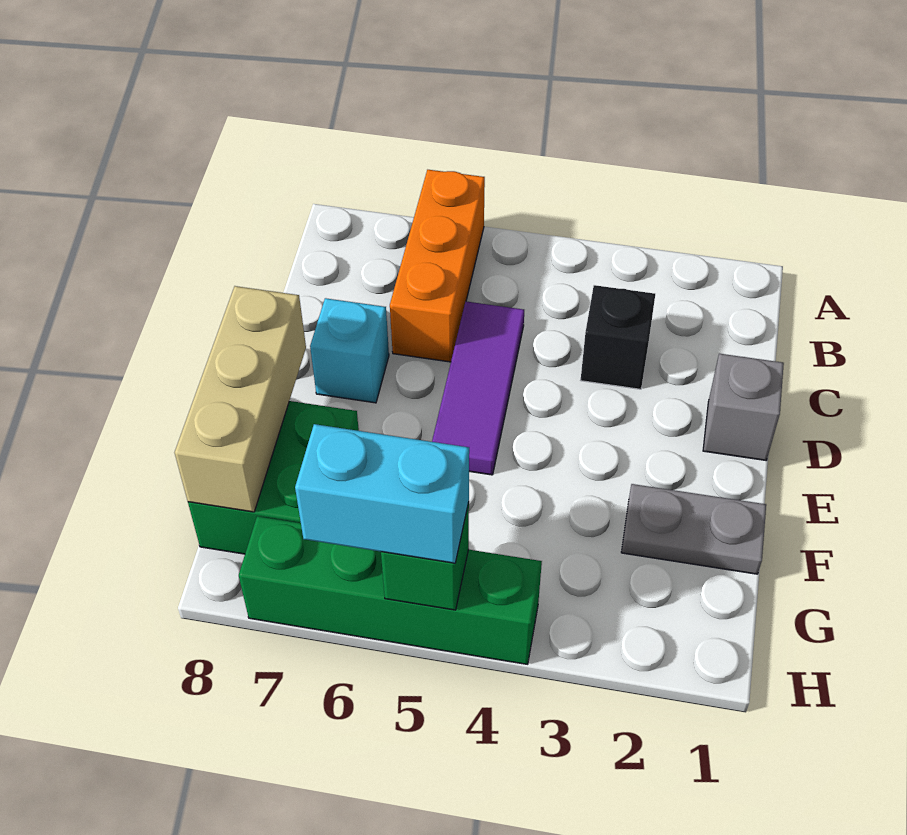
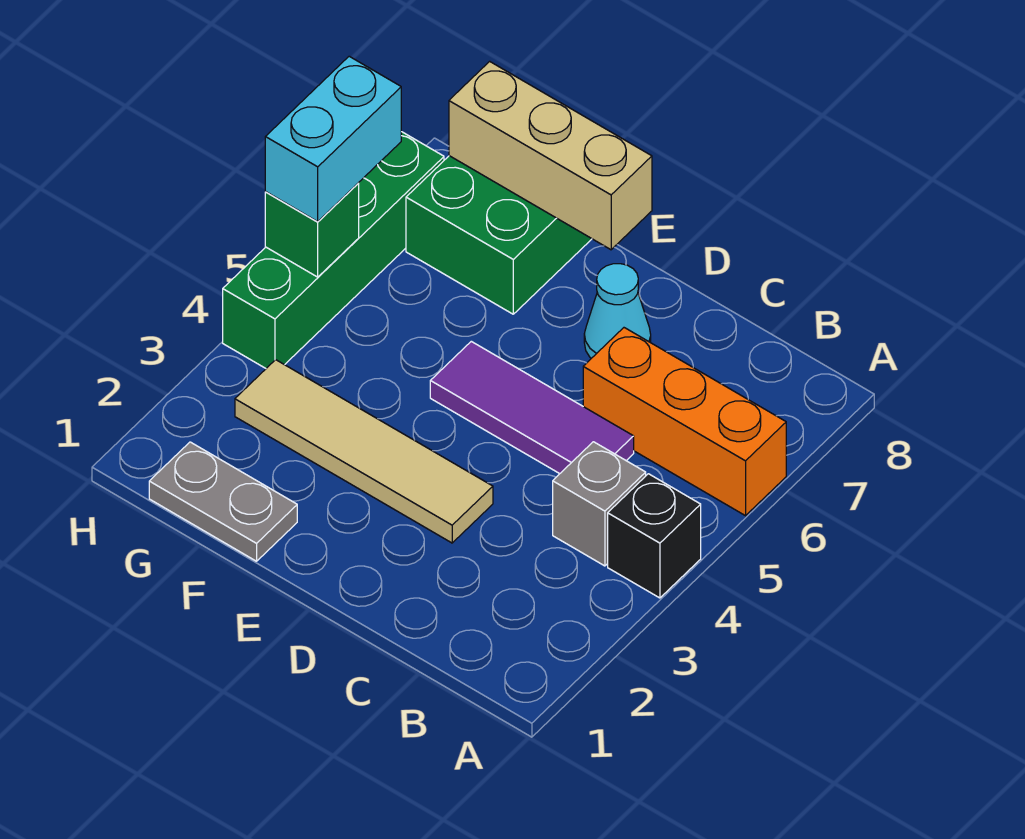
black 1x1 brick [581,285,655,389] -> black 1x1 brick moved to [608,474,701,598]
grey 1x1 brick [703,354,784,460] -> grey 1x1 brick moved to [553,442,646,566]
none -> tan 1x4 tile [235,360,493,543]
cyan 1x1 brick [310,298,389,403] -> cyan 1x1 cone [584,264,651,358]
grey 1x2 plate [621,484,766,574] -> grey 1x2 plate turned to [149,442,297,561]

